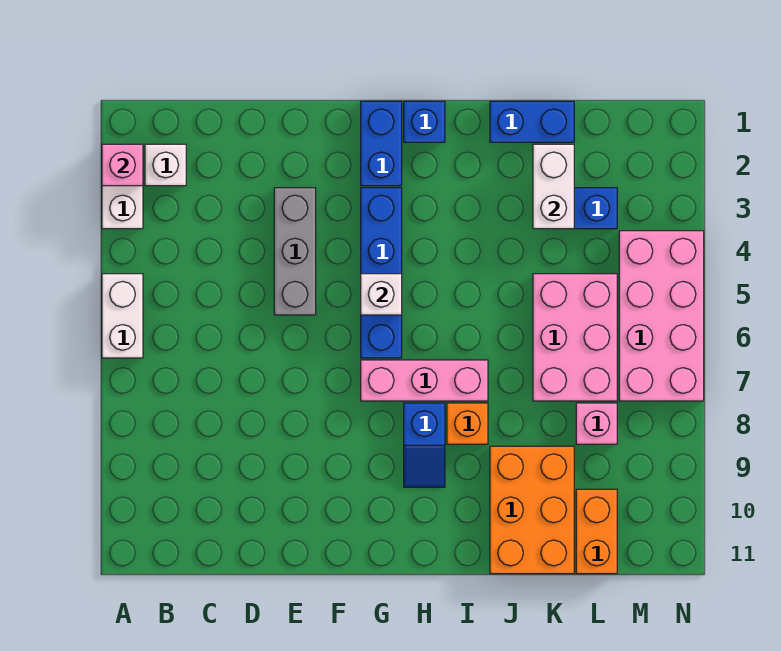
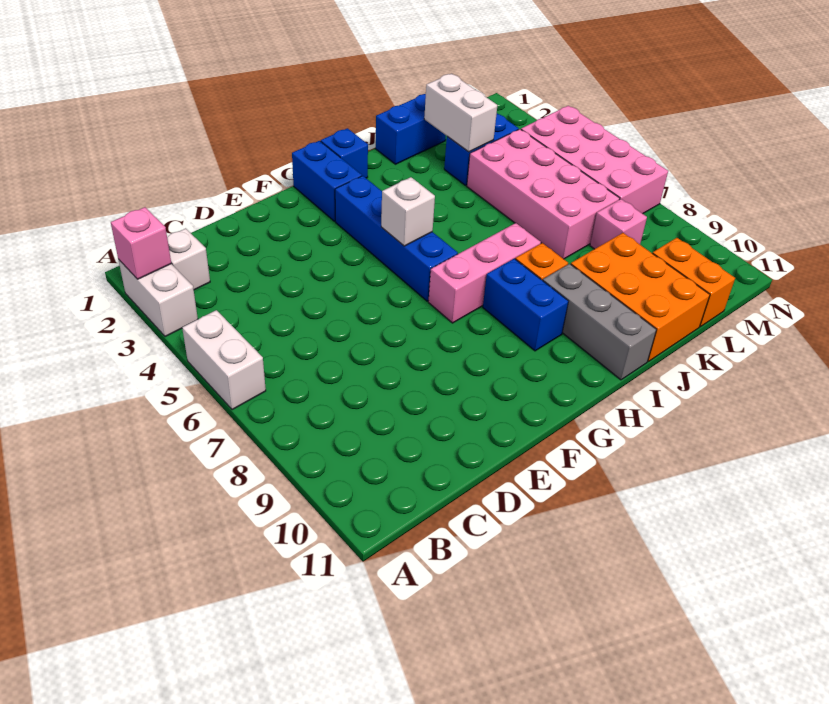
grey 1x3 brick [274,188,316,315] -> grey 1x3 brick moved to [543,264,656,380]
blue 1x2 slope [404,403,445,487] -> blue 1x2 brick [483,259,568,351]
pink 2x3 brick [533,274,617,401] -> pink 2x4 brick [467,129,620,259]

